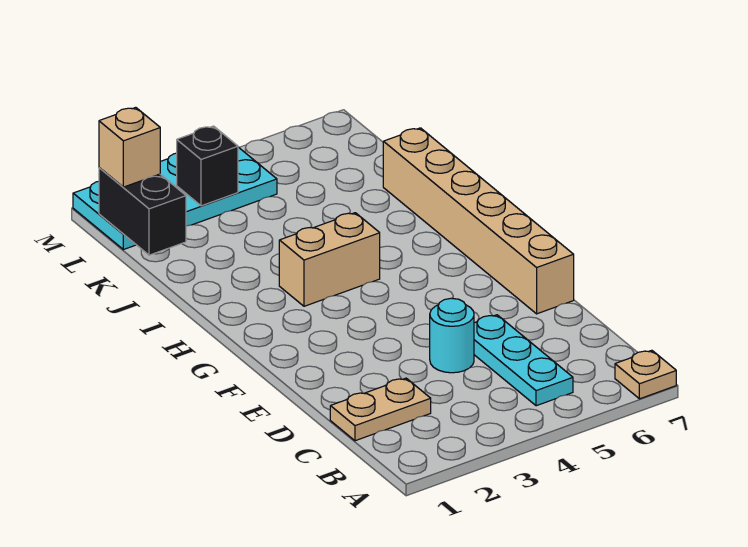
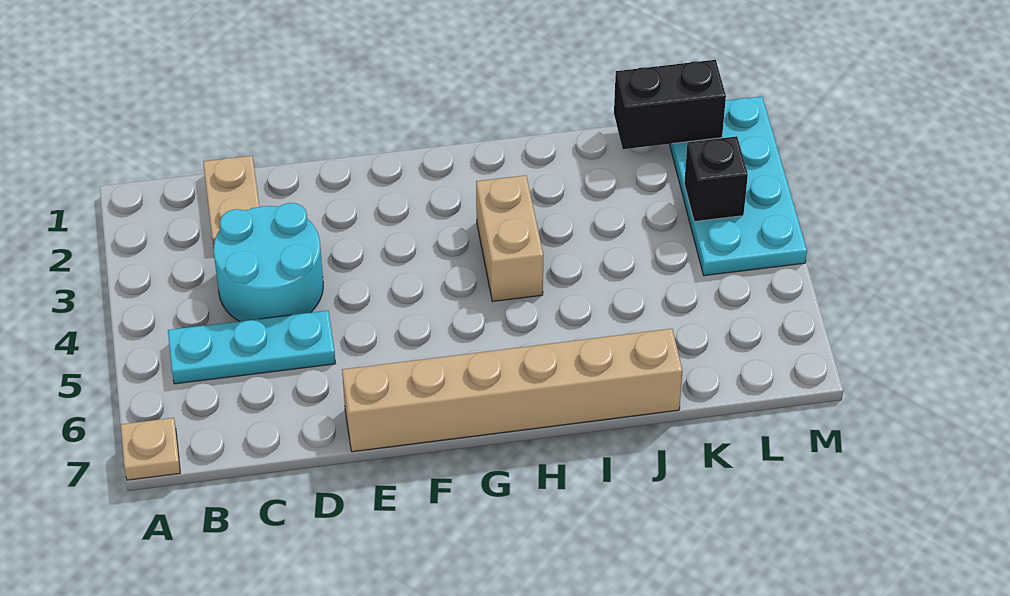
cyan 1x1 round brick [430,298,474,373] -> cyan 2x2 round brick [214,203,323,321]
tan 1x1 brick [99,107,160,187] -> none

